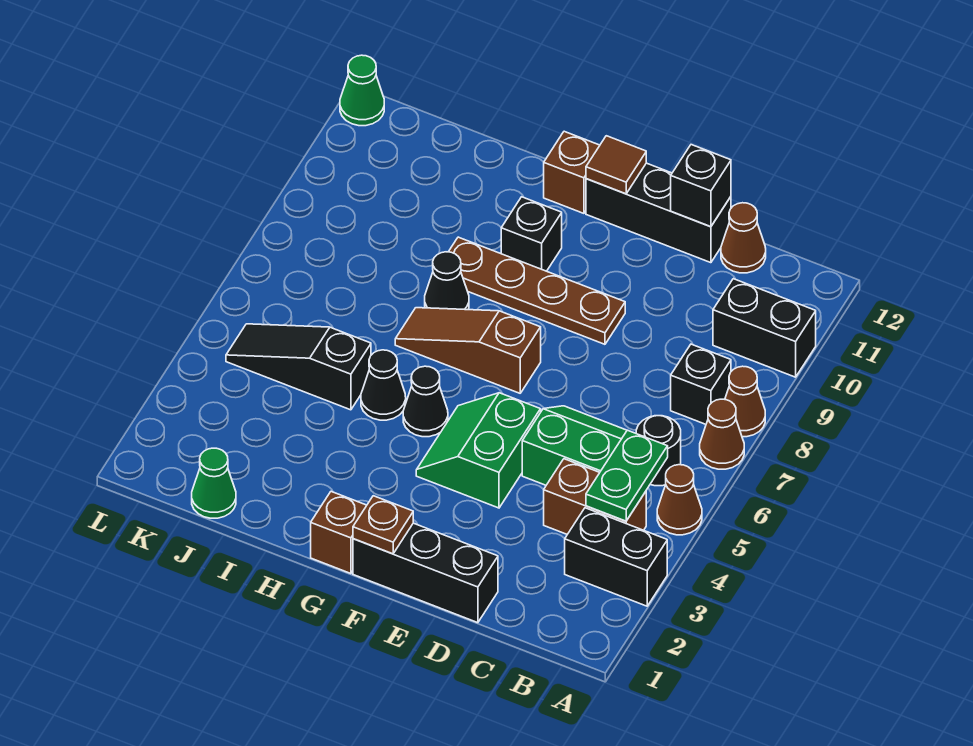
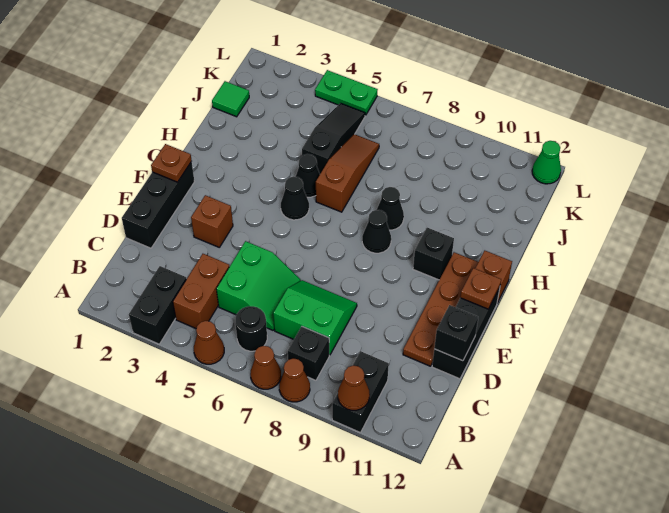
green 1x2 plate [586,430,668,521] -> green 1x2 plate moved to [315,70,378,115]
brown 1x1 cone [721,203,766,273] -> brown 1x1 cone moved to [338,365,370,410]
green 2x2 slope [416,393,541,508] -> green 2x2 slope moved to [273,280,357,355]
brown 1x4 plate [449,237,625,344] -> brown 1x4 plate moved to [403,252,478,366]
brown 1x3 slope [395,308,541,393] -> brown 1x3 slope moved to [316,134,379,212]
brown 1x1 tile [586,136,646,194] -> brown 1x1 plate [460,268,501,309]
brown 1x1 brick [311,492,367,574] -> brown 1x1 brick moved to [191,195,233,247]
none -> black 1x1 cone [362,210,391,253]
green 1x1 cone [192,448,236,518] -> green 1x1 tile [212,81,249,117]

